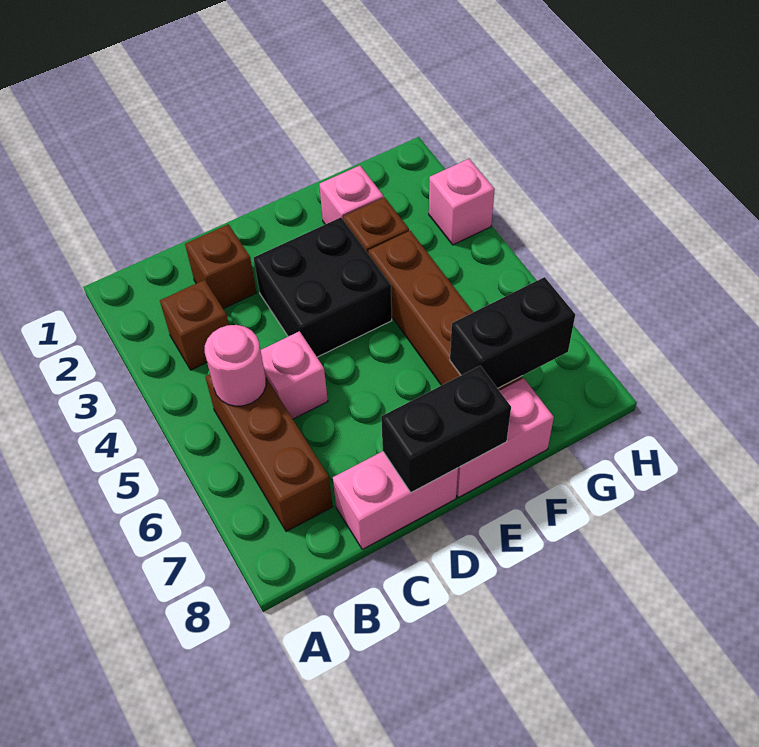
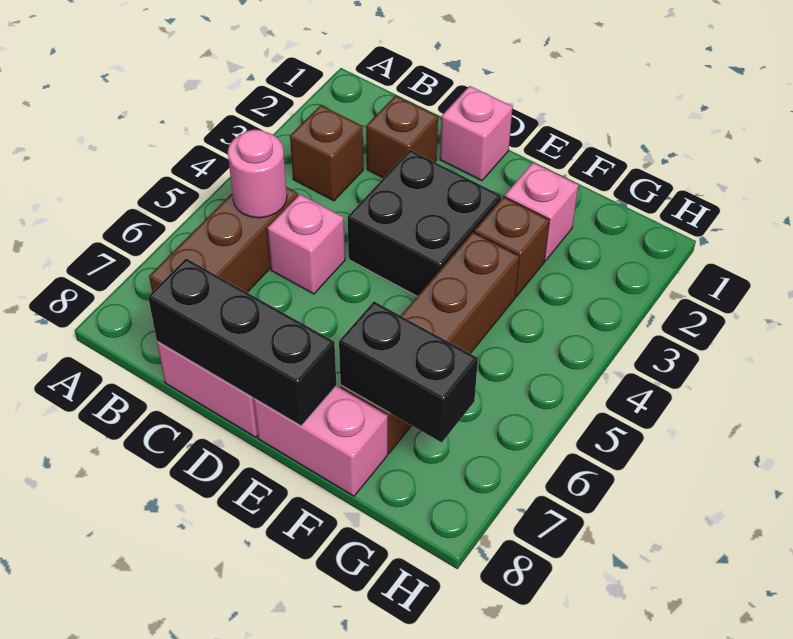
black 1x2 brick [381,366,511,493] -> black 1x3 brick [148,258,336,426]
pink 1x1 brick [429,159,495,245] -> pink 1x1 brick moved to [440,86,513,181]

